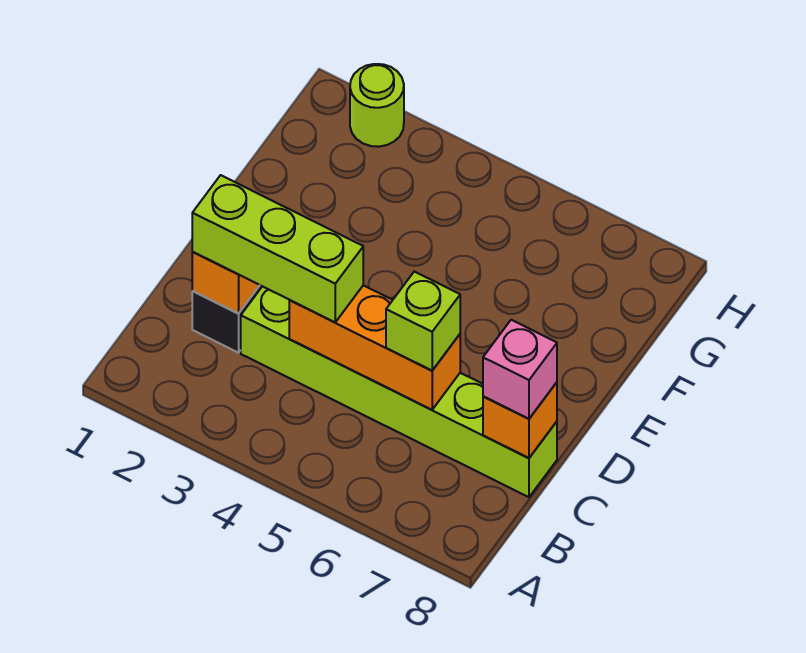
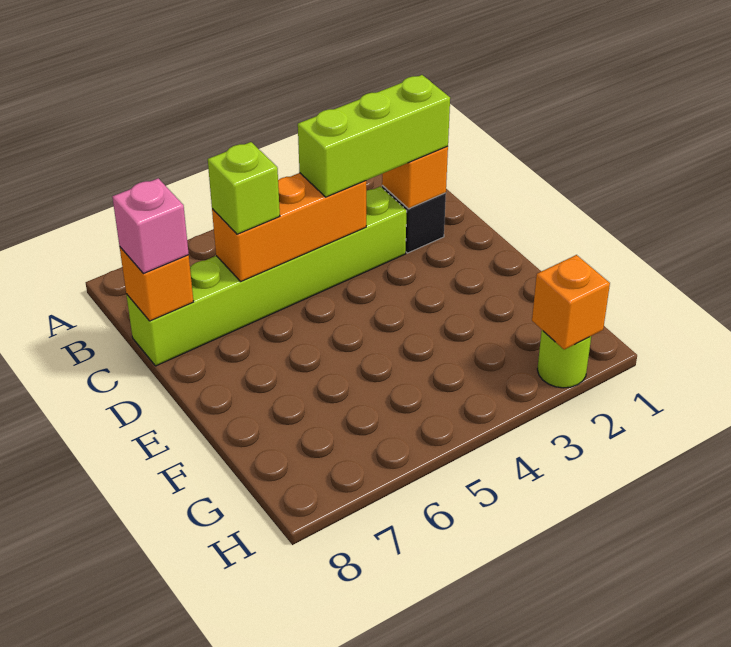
none -> orange 1x1 brick [532,255,610,350]

